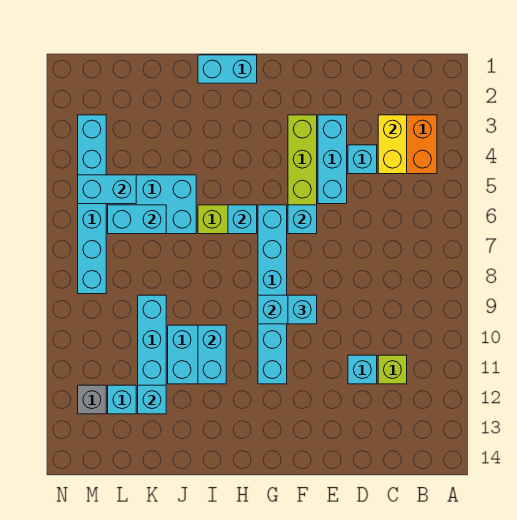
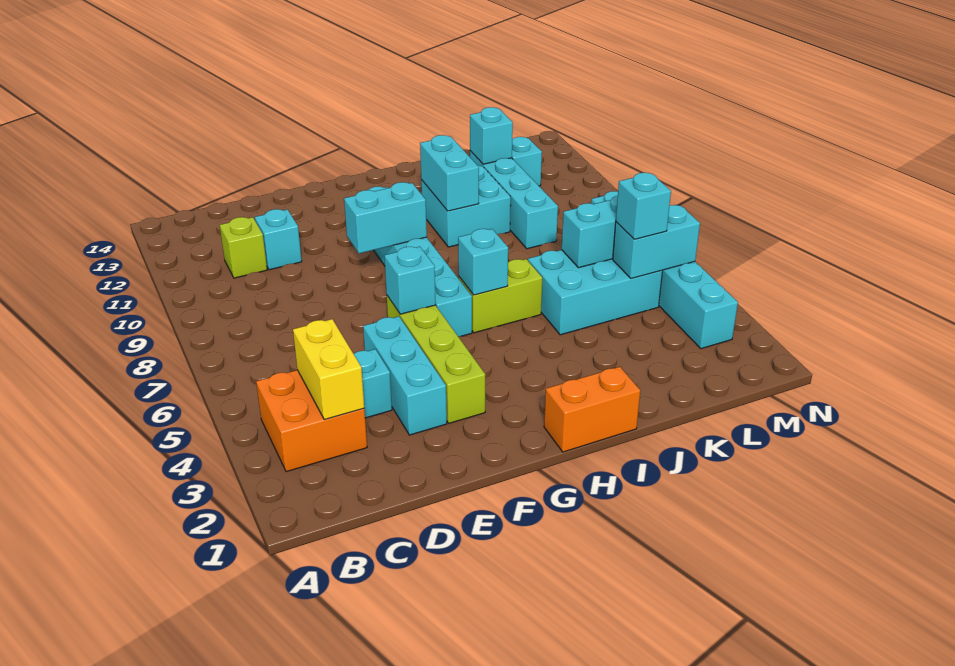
cyan 1x1 brick [288,295,317,324] -> cyan 1x1 brick moved to [616,173,671,239]
cyan 1x2 brick [198,55,257,83] -> orange 1x2 brick [544,367,640,452]
grey 1x1 brick [78,385,106,414] -> none

